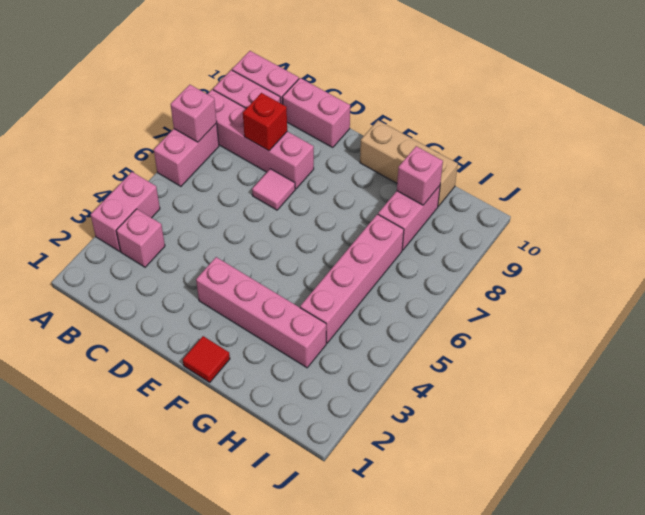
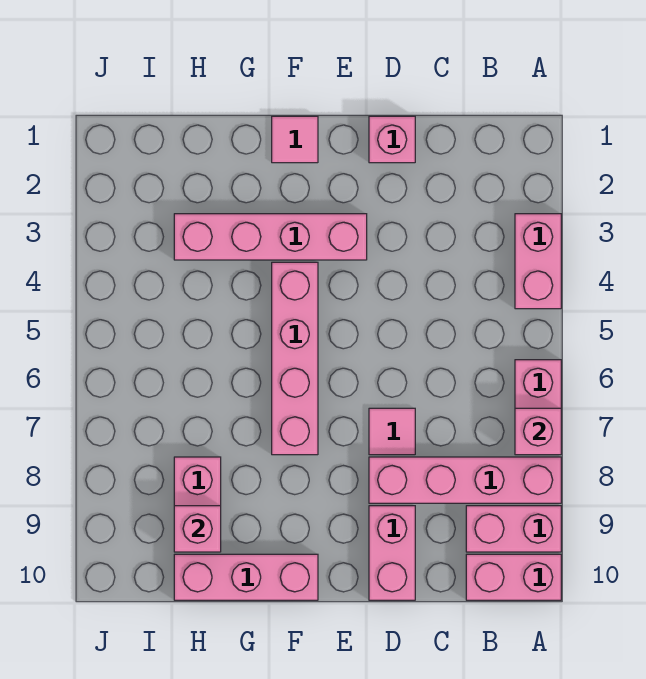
pink 1x1 brick [116,209,165,267] -> pink 1x1 brick moved to [369,116,415,163]
red 1x1 brick [243,93,287,151] -> none
pink 1x2 brick [282,78,350,147] -> pink 1x2 brick turned to [369,506,415,600]
red 1x1 tile [183,336,230,382] -> pink 1x1 tile [272,116,318,163]
tan 1x3 brick [360,120,458,206] -> pink 1x3 brick [174,554,318,600]
pink 1x4 brick [300,214,404,343] -> pink 1x4 brick moved to [272,262,318,455]

